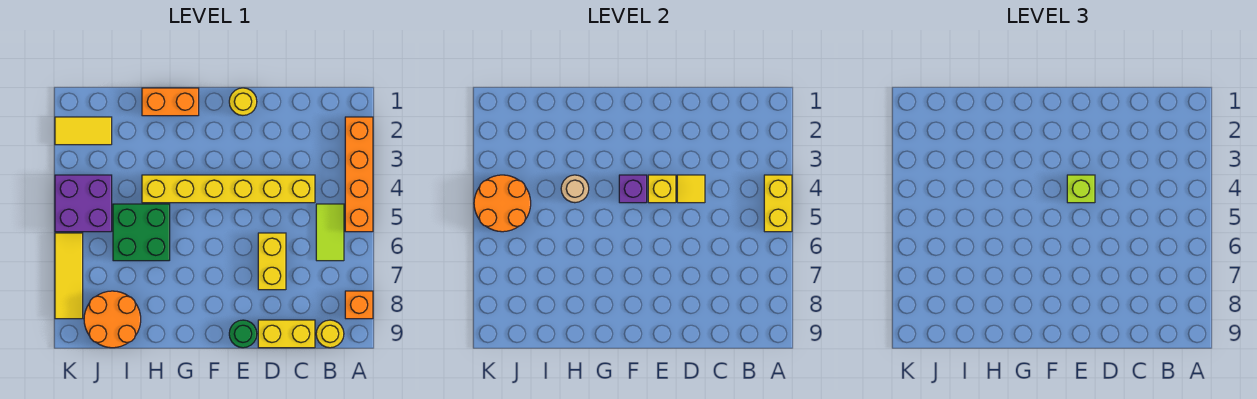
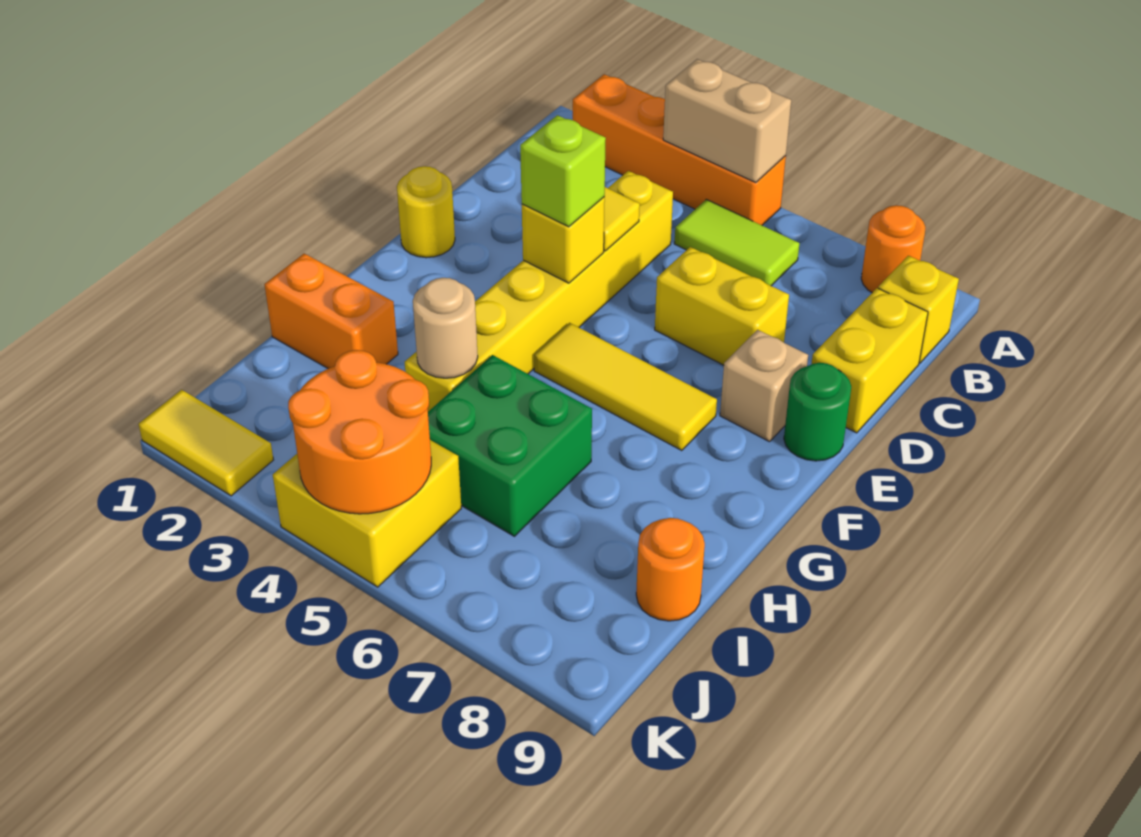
yellow 1x2 brick [764,175,792,232] -> tan 1x2 brick [663,59,791,183]
orange 1x1 brick [345,291,373,319] -> orange 1x1 round brick [861,205,925,293]
yellow 1x1 round brick [316,320,344,348] -> yellow 1x1 brick [878,256,959,363]
none -> tan 1x1 brick [720,330,808,442]
purple 1x1 brick [619,175,647,203] -> none
orange 1x2 brick [142,88,199,116] -> orange 1x2 brick turned to [264,254,398,369]
orange 2x2 round brick [84,291,141,348] -> orange 1x1 round brick [636,518,705,621]
yellow 1x2 tile [55,117,112,145] -> yellow 1x2 tile turned to [139,390,273,496]
purple 2x2 brick [55,175,112,232] -> yellow 2x2 brick [273,440,461,587]
yellow 1x3 tile [55,233,83,319] -> yellow 1x3 tile moved to [534,323,717,451]

